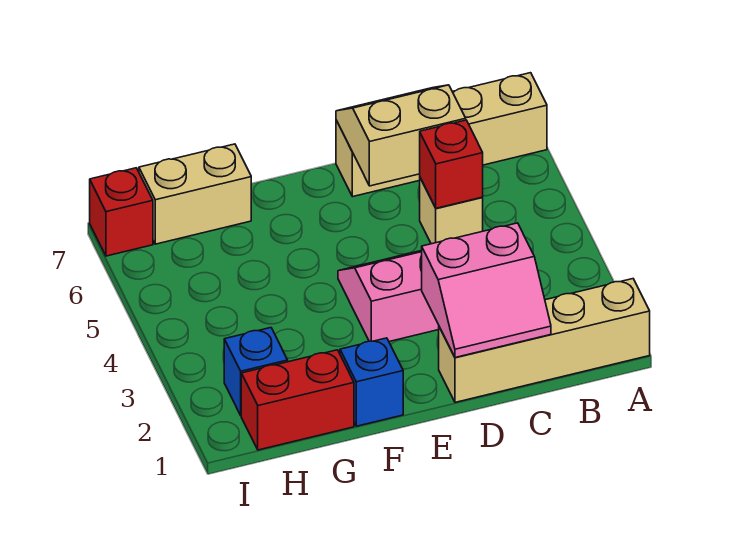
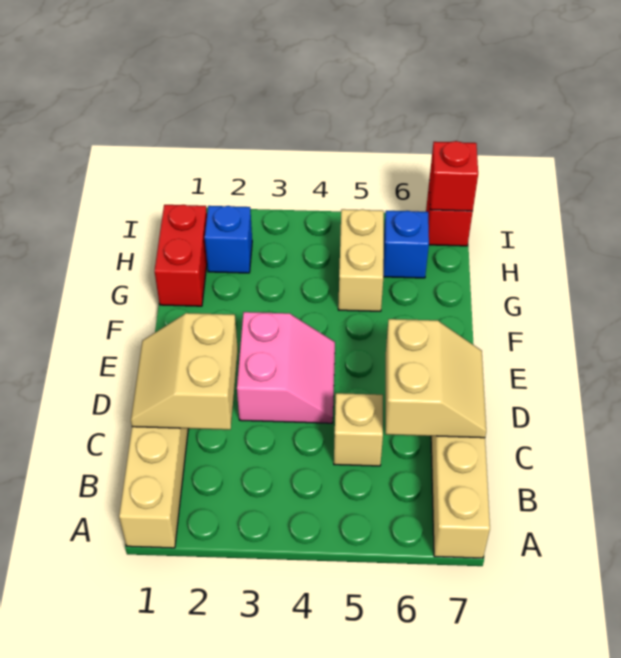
pink 2x2 slope [422,223,551,358] -> tan 2x2 slope [131,313,238,430]
red 1x1 brick [420,120,483,208] -> red 1x1 brick moved to [429,141,478,211]
blue 1x1 brick [340,338,403,426] -> blue 1x1 brick moved to [383,211,429,278]
tan 1x2 brick [139,144,251,244] -> tan 1x2 brick moved to [338,209,384,311]

